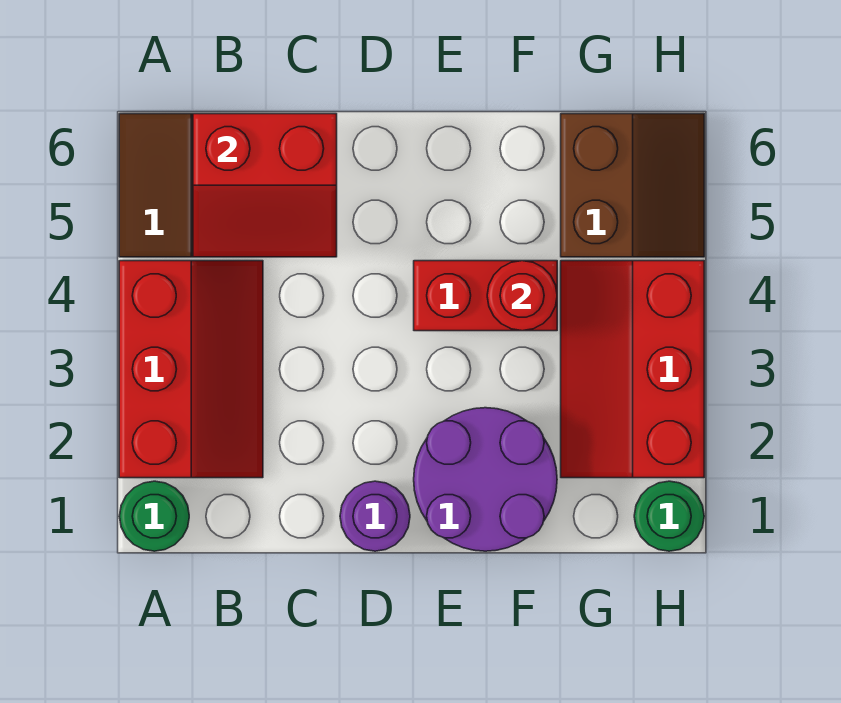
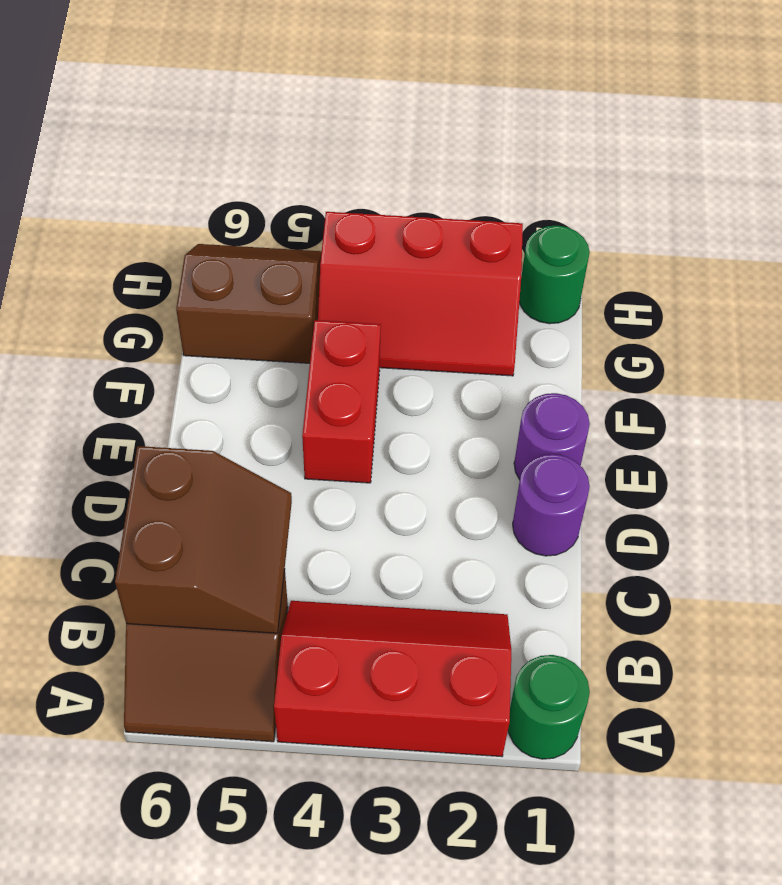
red 2x2 slope [193,114,337,257] -> brown 2x2 slope [115,446,292,633]
purple 2x2 round brick [414,408,557,551] -> purple 1x1 round brick [514,393,590,480]
red 1x1 round brick [487,261,557,331] -> none

